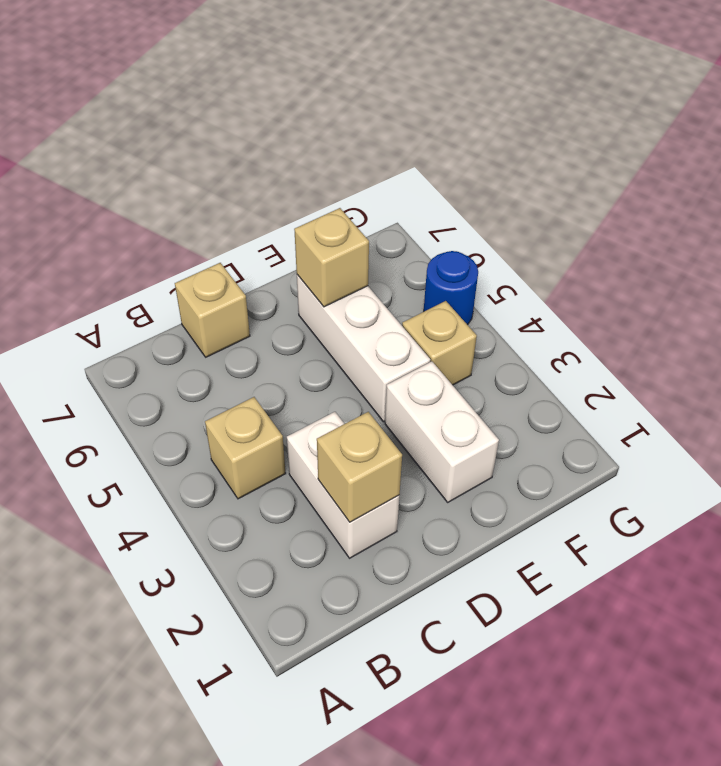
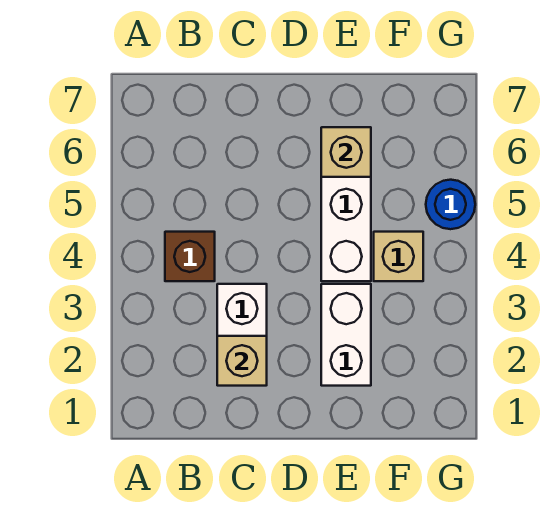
tan 1x1 brick [205,397,286,499] -> brown 1x1 brick [165,232,215,281]
tan 1x1 brick [175,263,250,357] -> none

